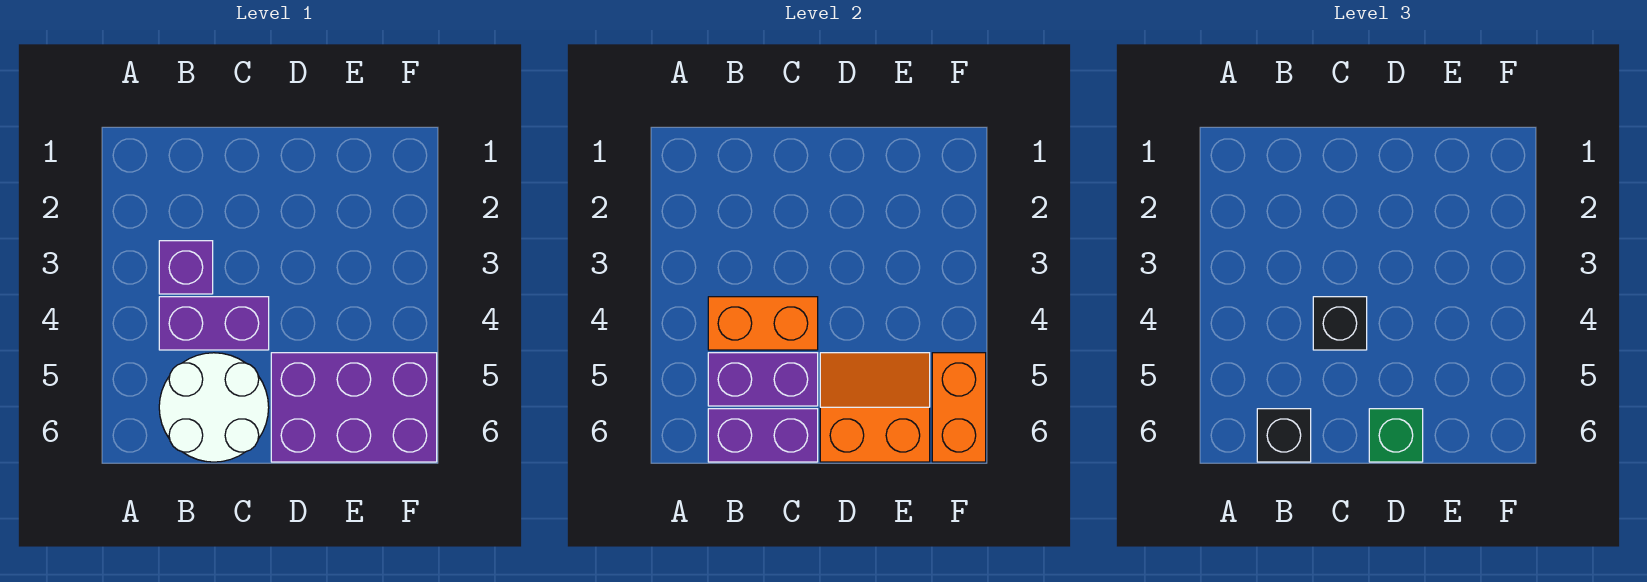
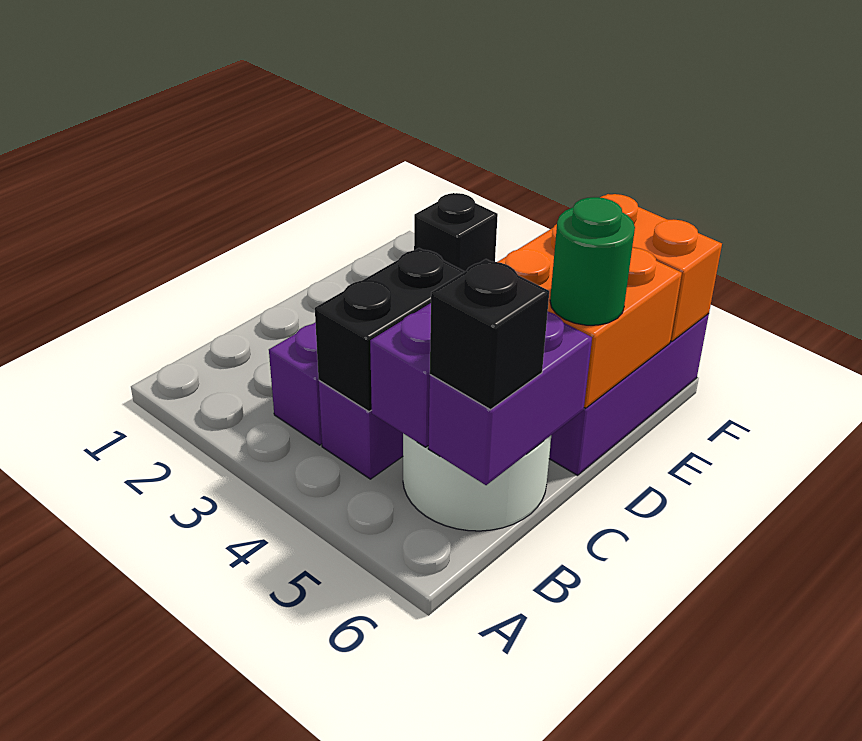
orange 1x2 brick [708,297,818,350] -> black 1x2 brick [315,248,465,412]
black 1x1 brick [1313,297,1367,350] -> black 1x1 brick moved to [414,193,498,271]
orange 2x2 slope [820,353,930,462] -> orange 2x2 brick [498,224,682,408]
green 1x1 brick [1369,409,1423,462] -> green 1x1 round brick [550,197,635,325]

